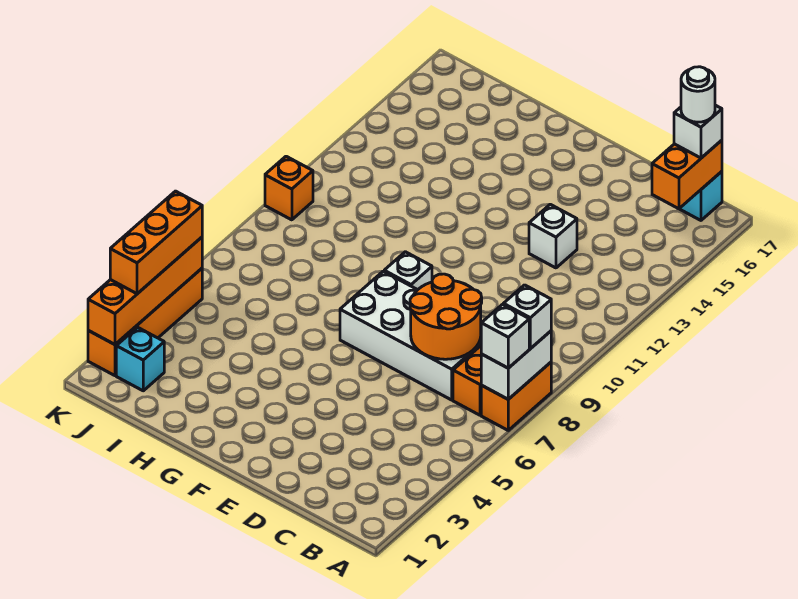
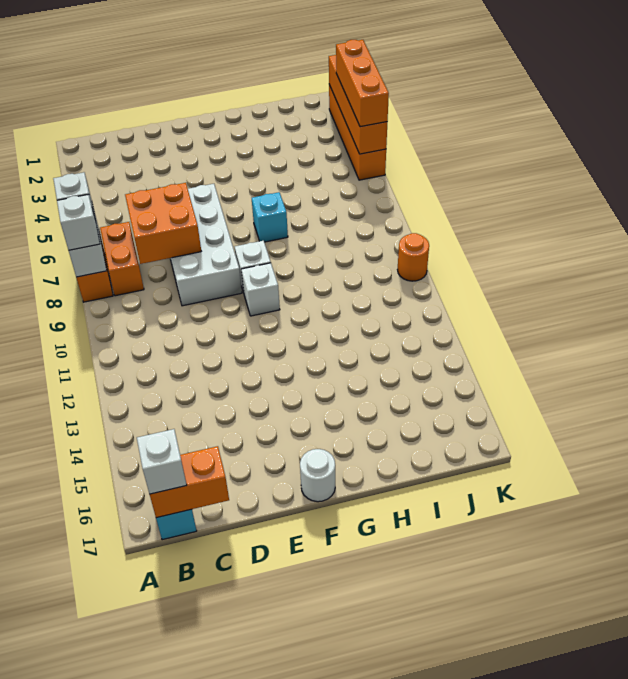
orange 1x2 brick [652,140,722,209] -> orange 1x2 brick turned to [150,446,229,518]
white 1x1 round brick [681,67,715,122] -> white 1x1 round brick moved to [300,449,335,502]
white 2x4 brick [340,271,481,400] -> white 2x4 brick turned to [170,184,242,306]
orange 2x2 round brick [410,274,482,359] -> orange 2x2 brick [125,183,201,264]
white 1x1 brick [529,204,577,268] -> white 1x1 brick moved to [241,263,280,316]
cyan 1x1 brick [116,327,164,391] -> cyan 1x1 brick moved to [252,192,288,242]
orange 1x1 brick [265,156,313,220] -> orange 1x1 round brick [397,233,429,281]

